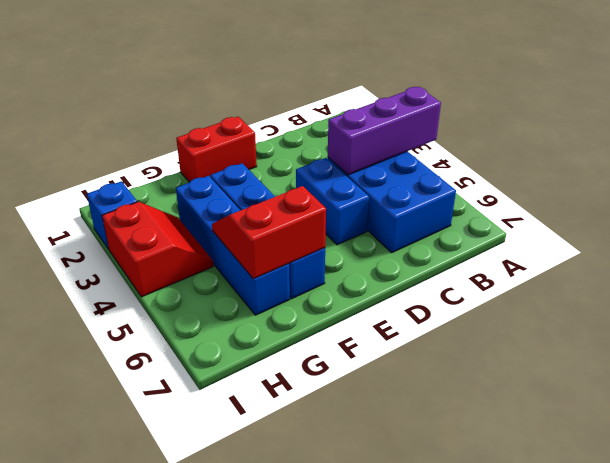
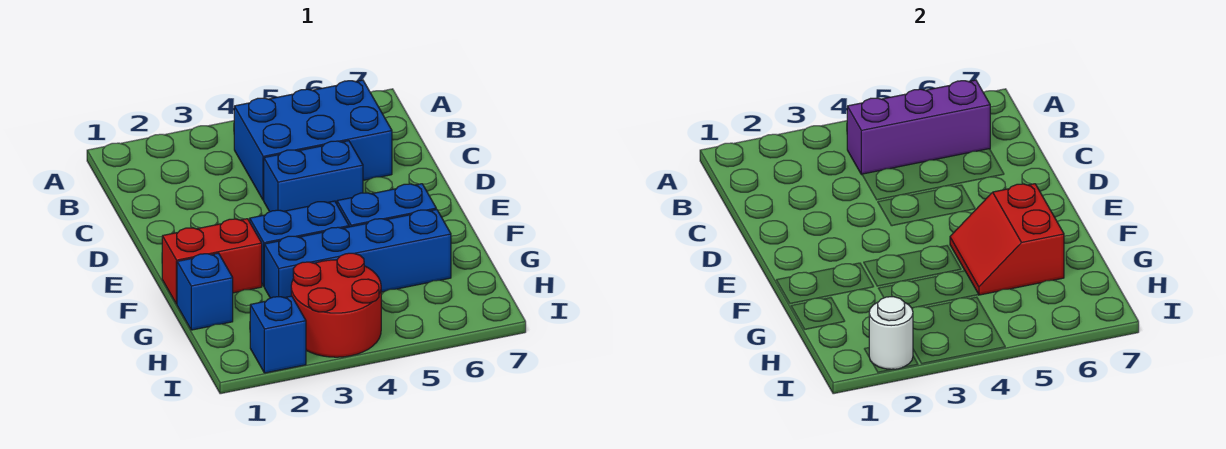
purple 1x3 brick [328,87,441,175] -> purple 1x3 brick turned to [847,80,990,175]
red 1x2 brick [176,117,257,182] -> red 1x2 brick turned to [162,219,262,304]
none -> blue 1x1 brick [177,253,233,330]
red 2x2 slope [102,202,213,297] -> red 2x2 round brick [291,253,381,357]
none -> white 1x1 round brick [869,297,913,369]

